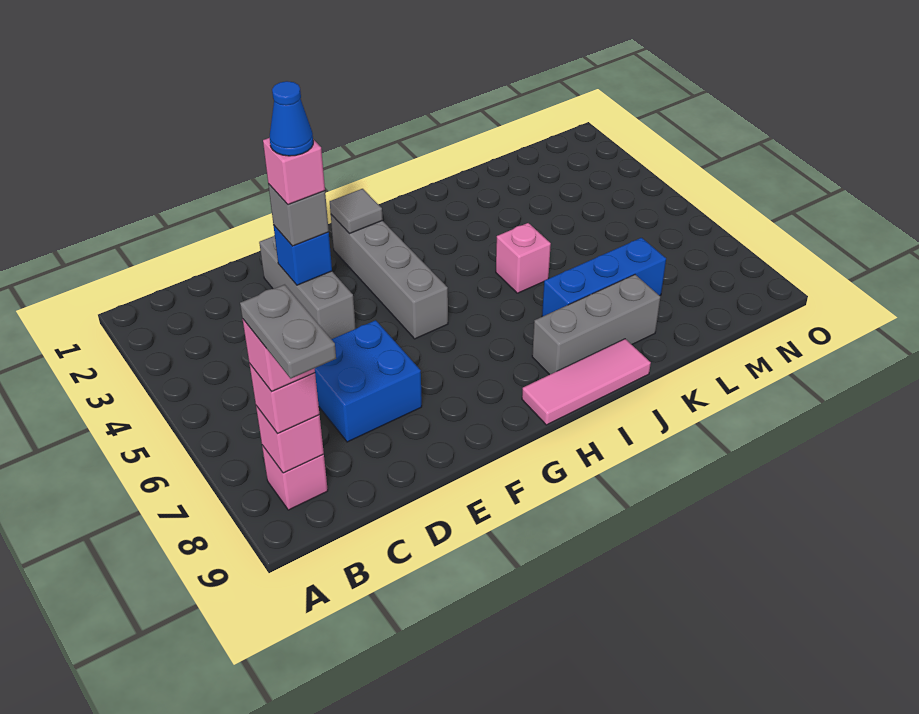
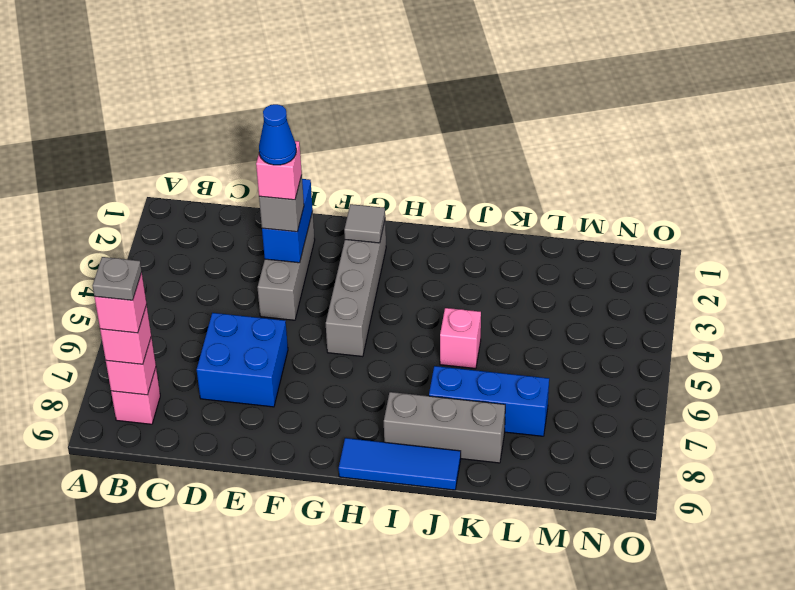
grey 1x2 plate [240,285,336,378] -> grey 1x1 plate [93,257,142,300]
blue 1x1 brick [273,225,332,285] -> blue 1x2 brick [262,179,313,263]
pink 1x3 tile [522,339,651,425] -> blue 1x3 tile [339,438,461,490]

